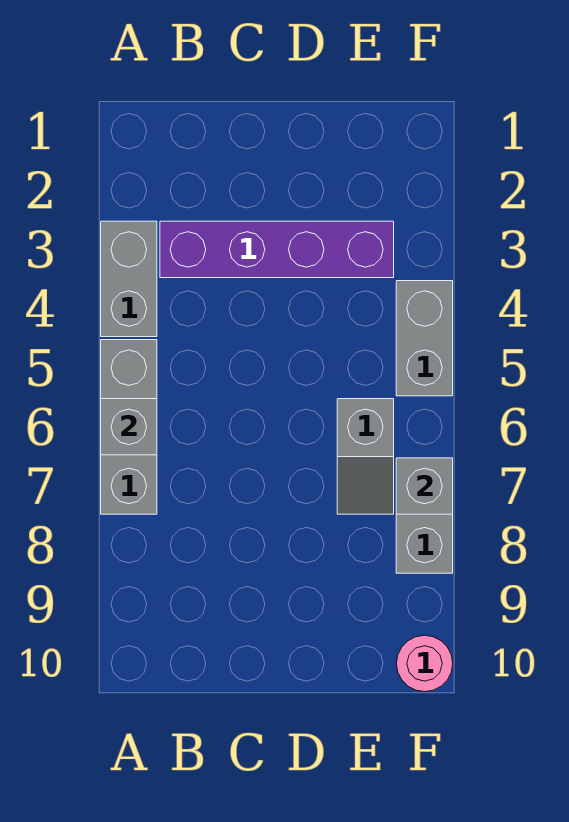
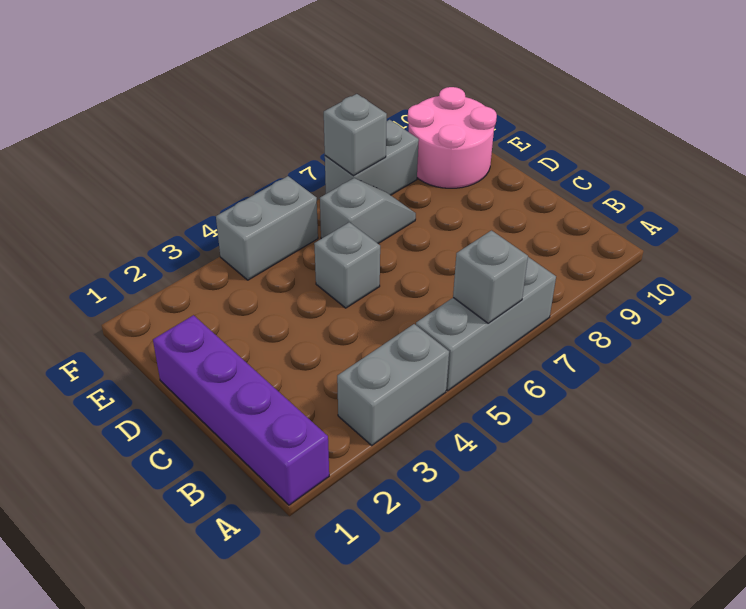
purple 1x4 brick [160,221,394,278] -> purple 1x4 brick moved to [153,315,329,505]
none -> grey 1x1 brick [314,222,380,308]
pink 1x1 round brick [397,635,453,692] -> pink 2x2 round brick [408,87,497,188]

